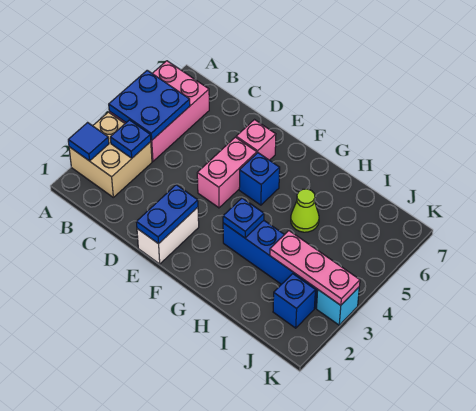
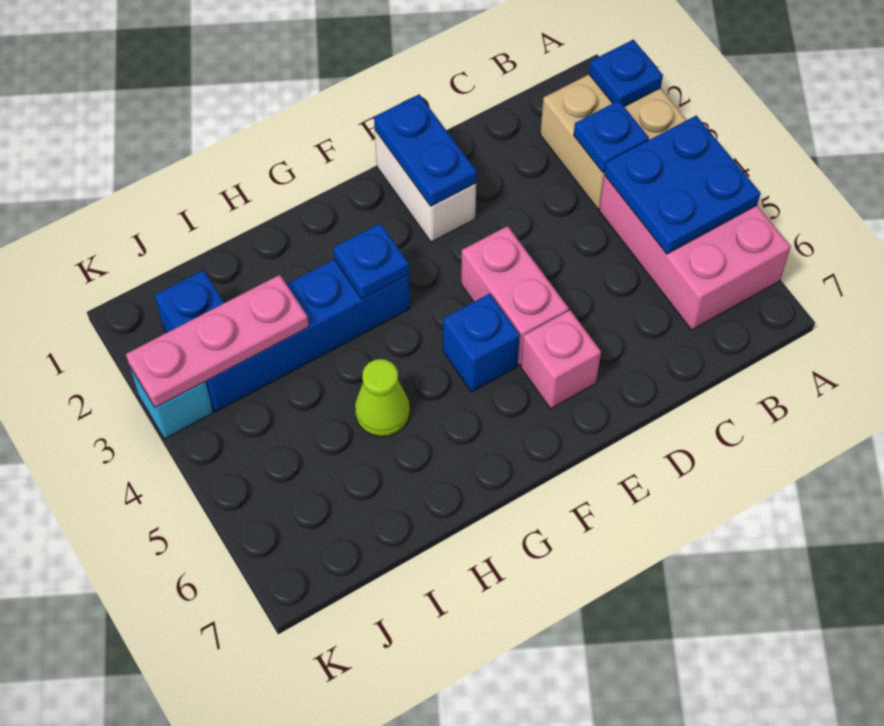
blue 1x1 tile [68,123,109,161] -> blue 1x1 plate [589,39,663,107]

